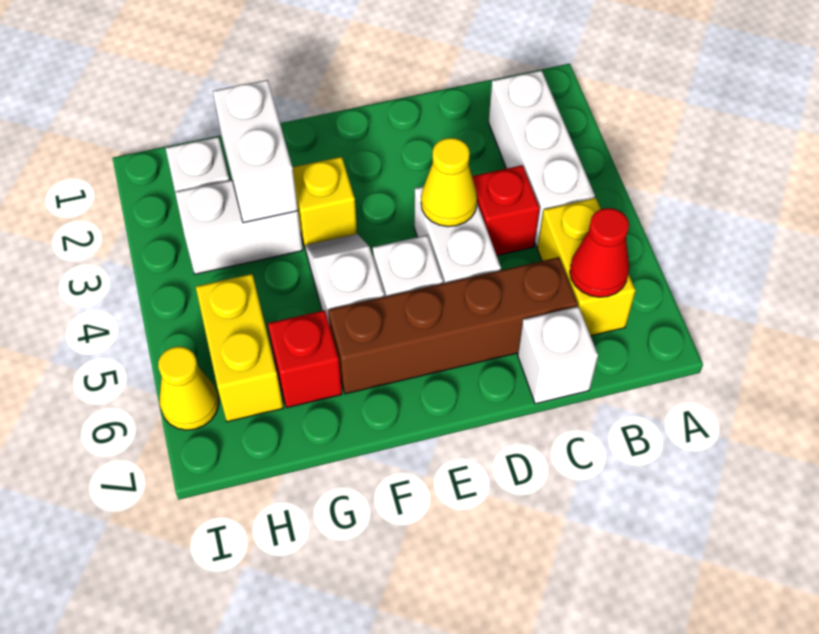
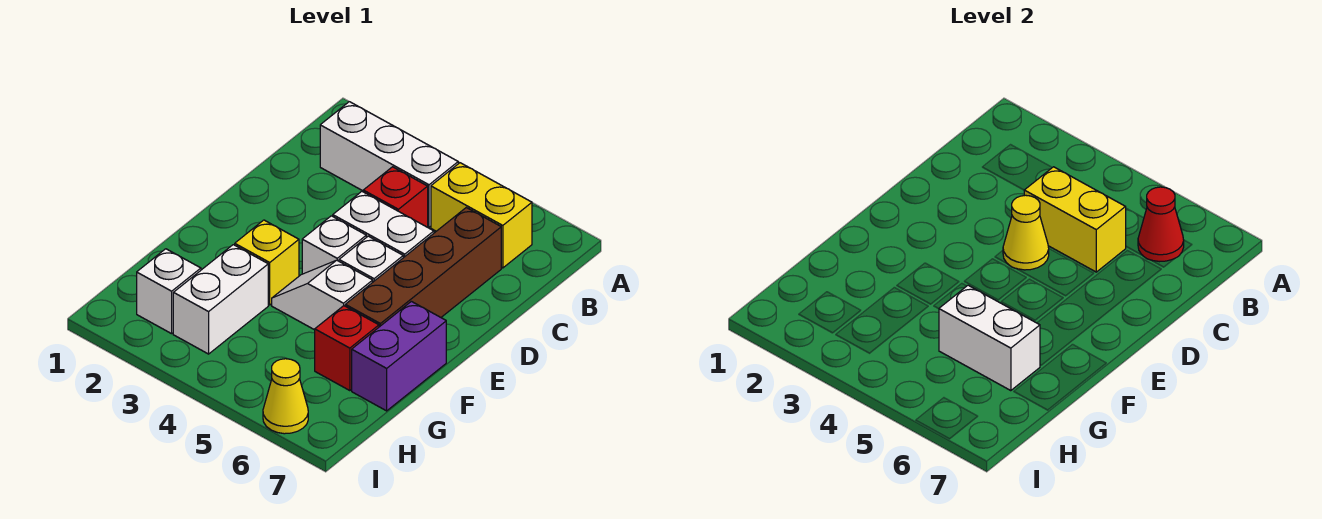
white 1x1 brick [518,306,598,404] -> white 1x1 brick moved to [302,216,366,274]
none -> purple 1x2 brick [352,301,446,411]
white 1x2 brick [213,80,298,223] -> white 1x2 brick moved to [939,285,1040,391]
yellow 1x2 brick [196,274,283,422] -> yellow 1x2 brick moved to [1024,167,1126,272]

